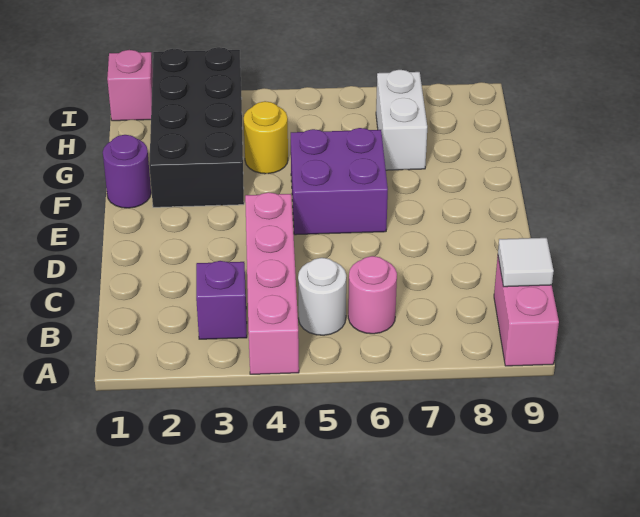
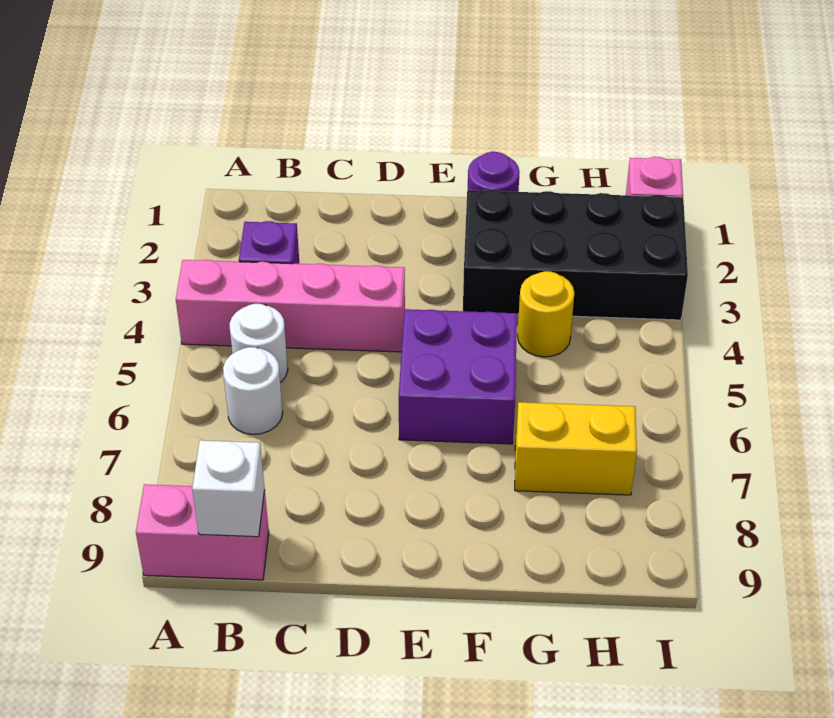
pink 1x1 round brick [348,256,397,334] -> white 1x1 round brick [223,347,283,434]
white 1x1 tile [498,238,554,287] -> white 1x1 brick [192,440,265,537]
white 1x2 brick [376,70,427,170] -> yellow 1x2 brick [515,402,637,495]

